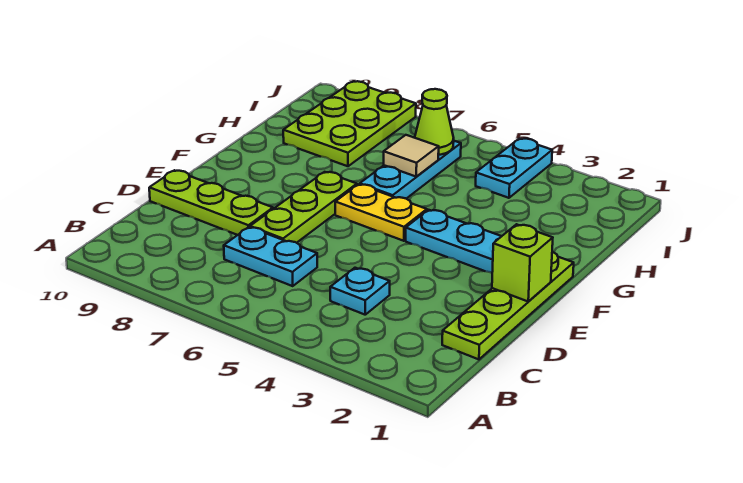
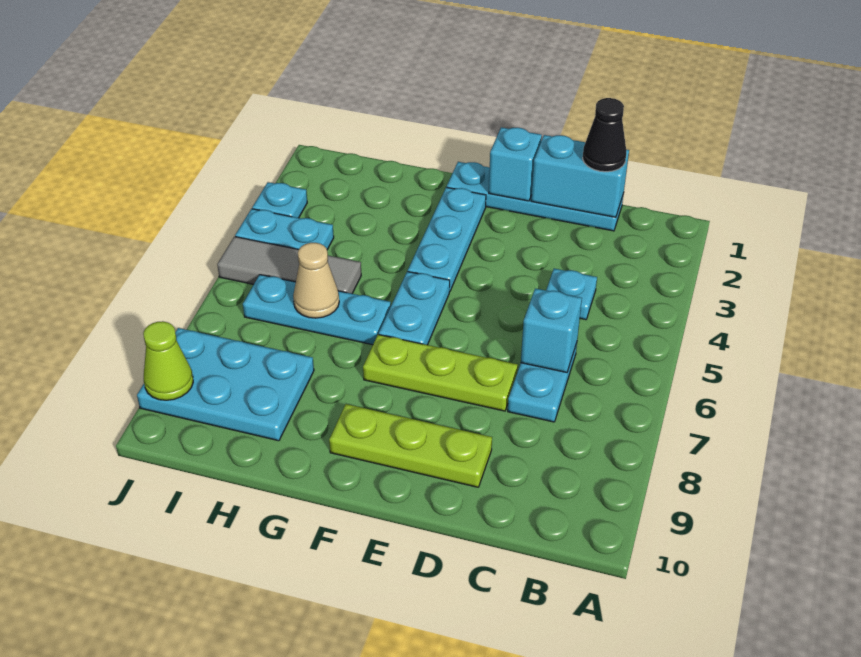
lime 1x4 plate [442,252,574,359] -> cyan 1x4 plate [447,162,624,231]
none -> cyan 1x2 brick [531,135,629,217]
none -> black 1x1 cone [583,98,626,172]
none -> cyan 1x1 brick [521,288,582,372]
lime 1x3 plate [149,170,273,235] -> lime 1x3 plate turned to [329,404,492,487]
lime 1x1 brick [492,224,553,302] -> cyan 1x1 brick [489,127,542,201]
yellow 1x2 plate [335,184,427,241] -> cyan 1x2 plate [379,271,450,345]
none -> grey 1x3 tile [217,237,361,294]
tan 1x1 tile [384,135,439,176] -> tan 1x1 cone [293,243,339,318]
lime 2x3 plate [283,81,416,166] -> cyan 2x3 plate [137,328,314,441]
lime 1x1 cone [415,89,454,155] -> lime 1x1 cone moved to [143,321,193,400]
none -> cyan 1x1 plate [252,182,307,218]

